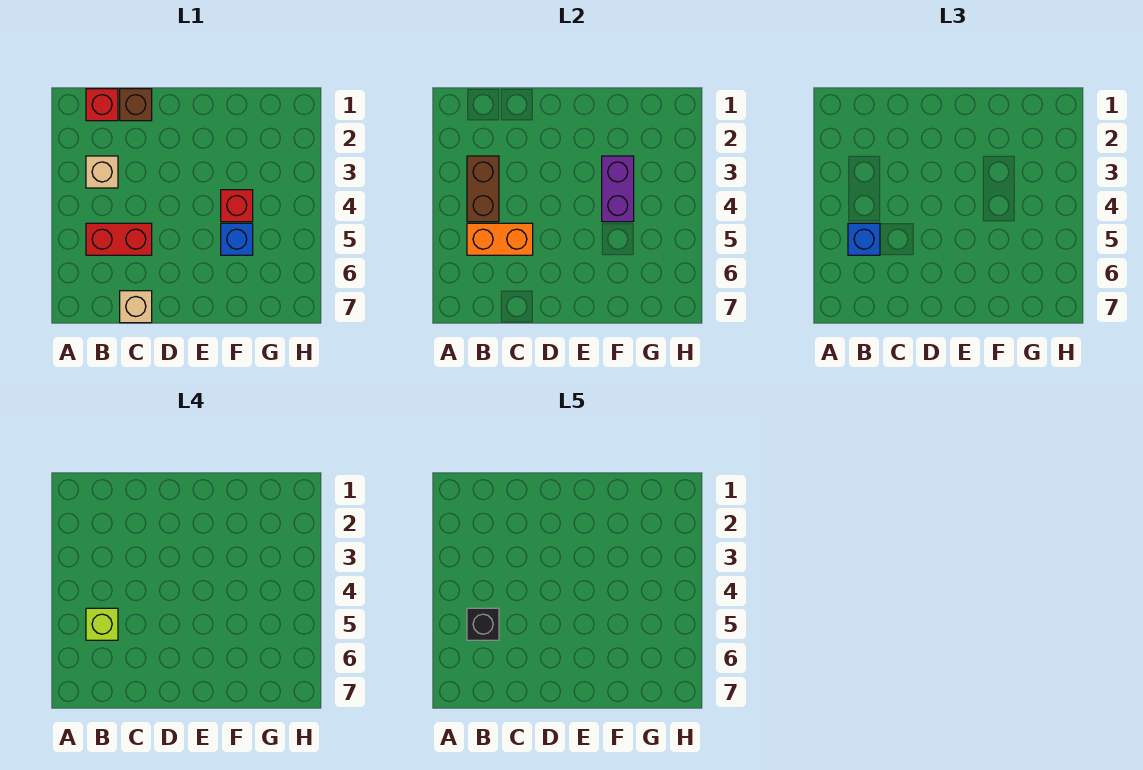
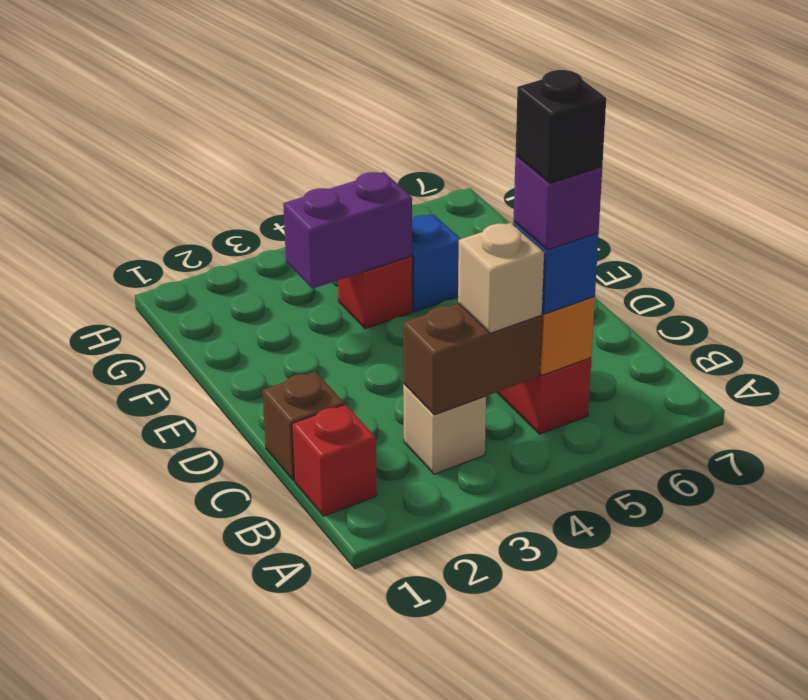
lime 1x1 brick [86,608,118,640] -> purple 1x1 brick [514,156,602,250]
tan 1x1 brick [120,291,152,323] -> tan 1x1 brick moved to [458,223,544,333]

